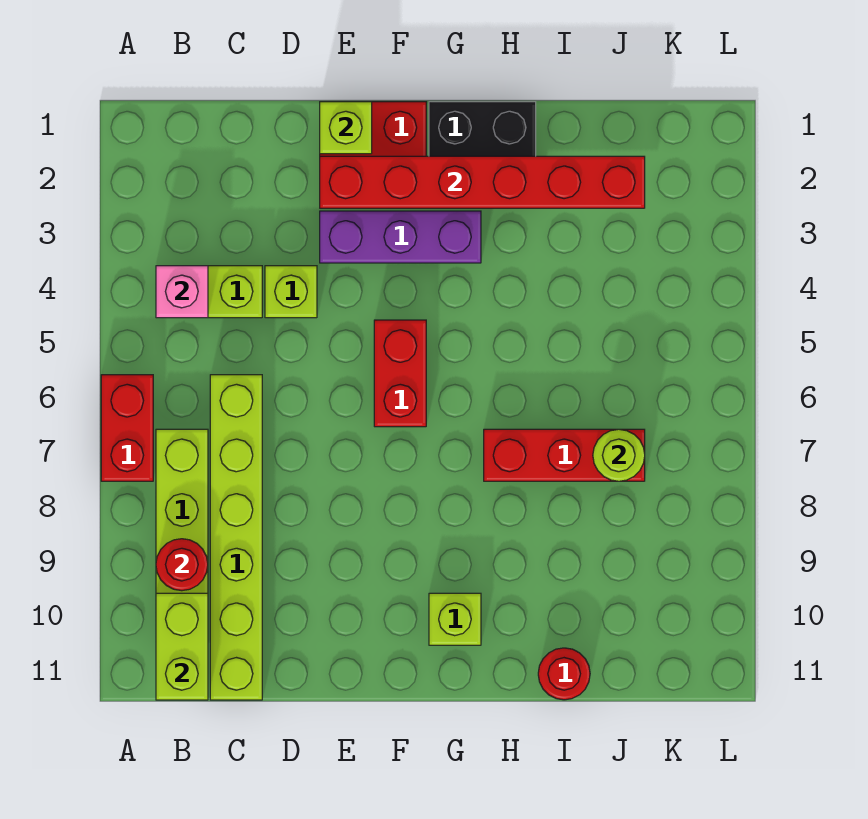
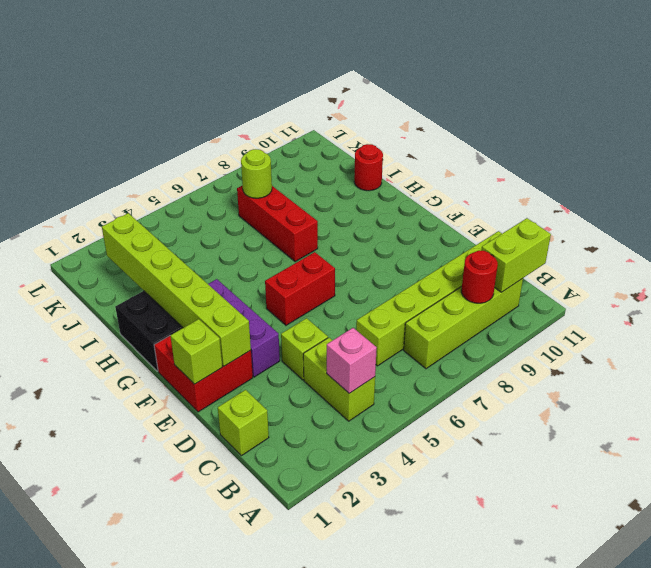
red 1x2 brick [101,375,153,481] -> none
red 1x6 brick [320,156,645,208] -> lime 1x6 brick [102,213,251,366]
lime 1x1 brick [429,593,481,645] -> lime 1x1 brick moved to [218,390,269,456]

